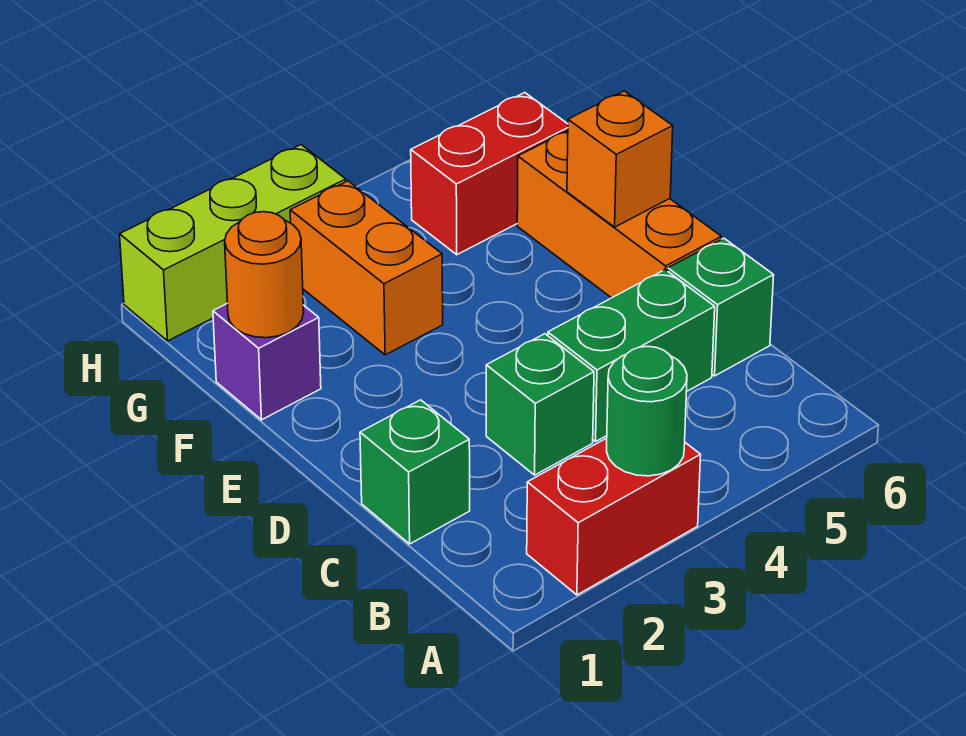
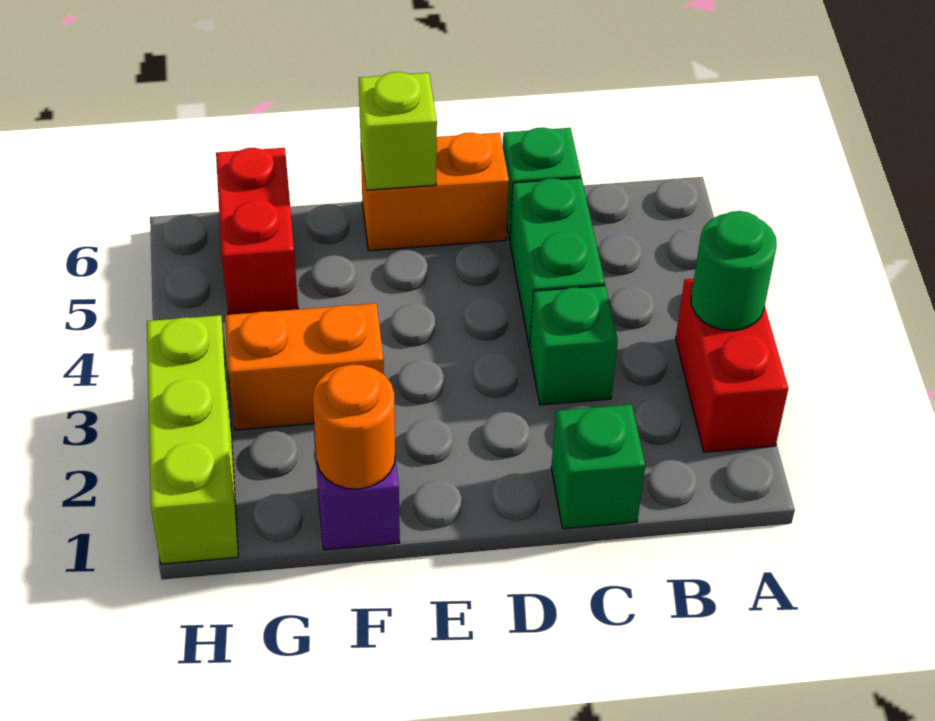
orange 1x3 brick [517,131,721,298] -> orange 1x2 brick [361,133,509,251]
orange 1x1 brick [567,91,673,227] -> lime 1x1 brick [359,72,437,190]

